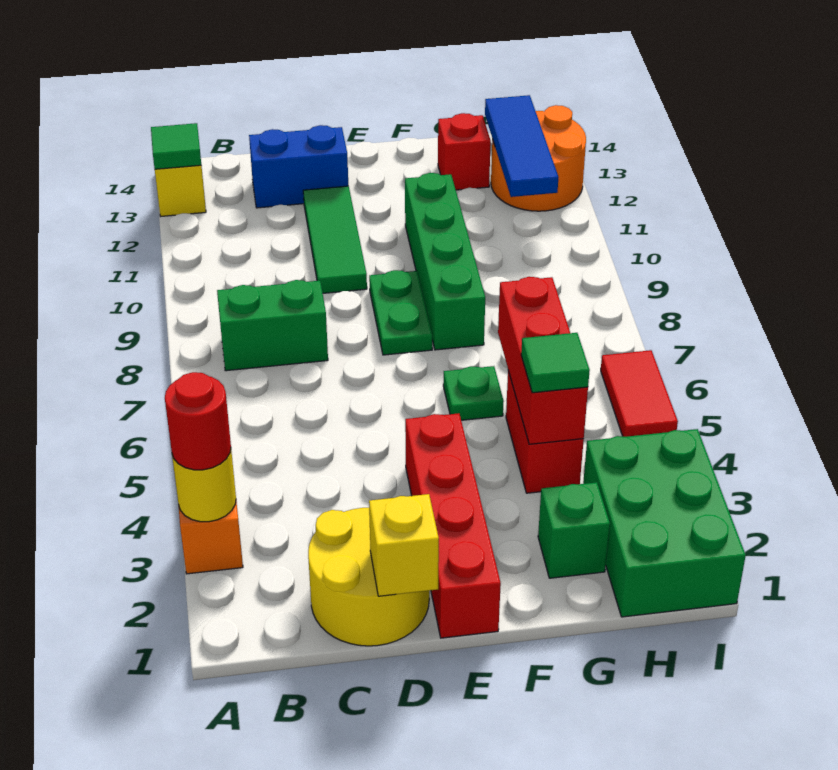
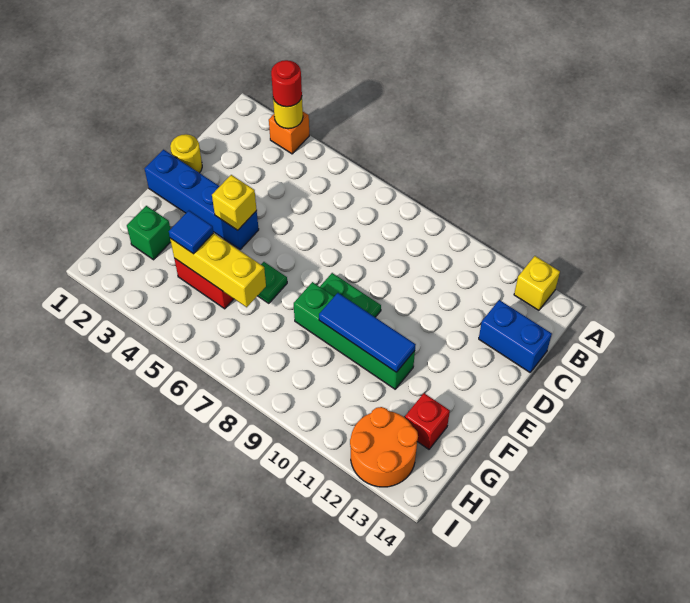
green 1x1 tile [151,123,201,169] -> none
green 1x2 brick [217,280,328,371] -> none
yellow 2x2 round brick [308,508,429,646] -> yellow 1x1 round brick [170,134,202,173]
blue 1x2 brick [249,125,348,208] -> blue 1x2 brick turned to [479,300,552,372]
yellow 1x1 brick [369,494,439,596] -> yellow 1x1 brick moved to [212,175,257,230]
green 1x3 tile [303,186,367,293] -> none
red 1x4 brick [405,413,501,638] -> blue 1x4 brick [145,150,259,249]
red 1x3 brick [498,277,588,444] -> yellow 1x3 brick [170,233,266,307]
green 1x1 tile [521,333,590,393] -> blue 1x1 tile [169,211,214,254]
green 2x3 brick [583,429,746,617] -> none
blue 1x3 tile [485,95,558,197] -> blue 1x3 tile moved to [319,293,416,372]
red 1x2 tile [601,350,678,437] -> none

